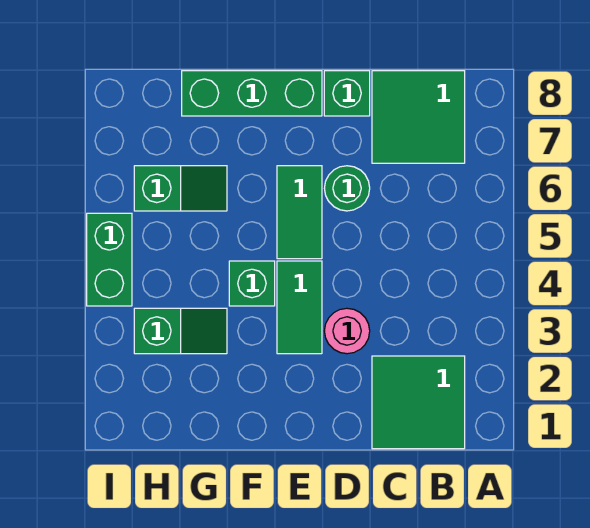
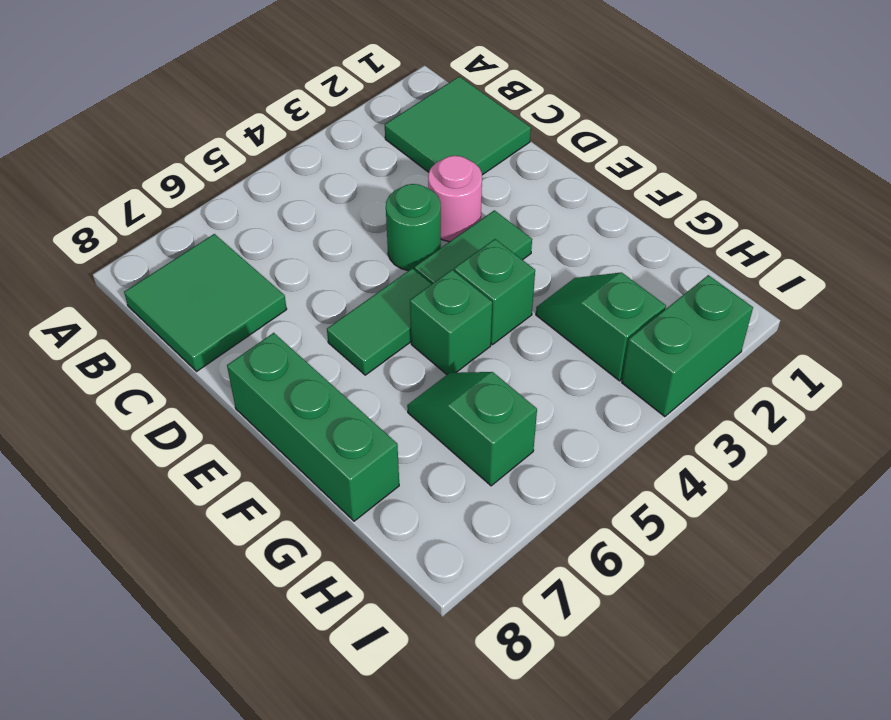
green 1x1 round brick [324,166,370,211] -> green 1x1 round brick moved to [386,184,441,271]
green 1x1 brick [324,71,370,116] -> green 1x1 brick moved to [410,270,492,374]
green 1x2 brick [87,213,132,306] -> green 1x2 brick moved to [622,275,753,417]

